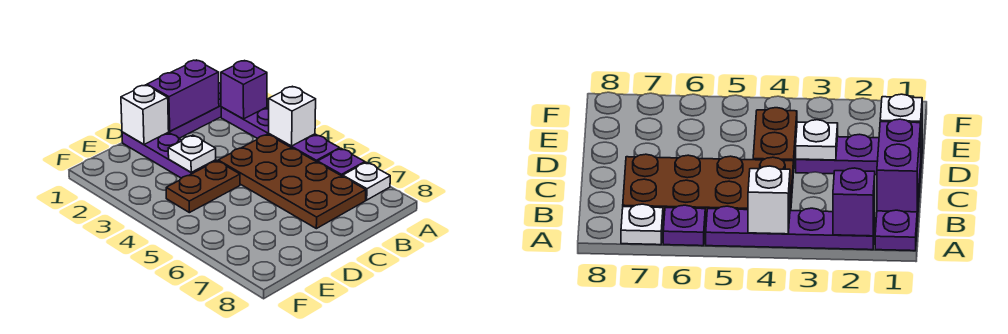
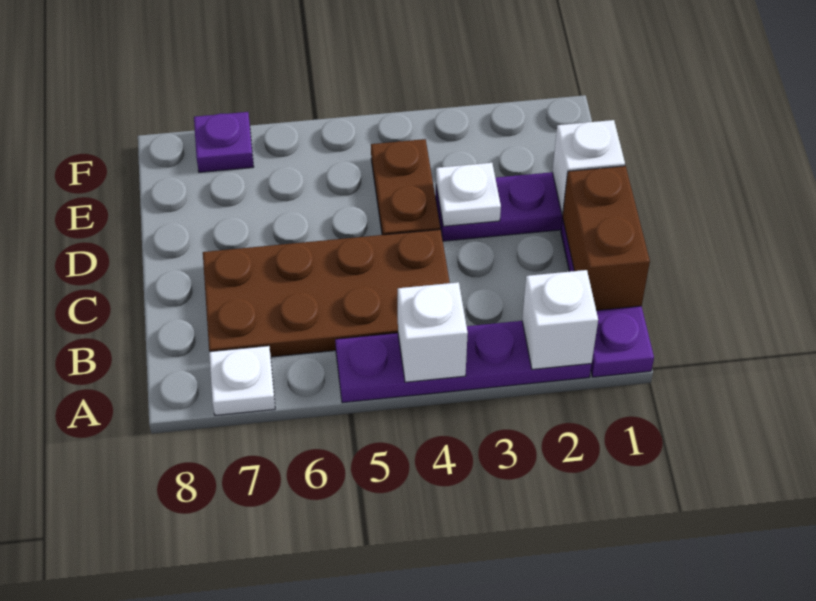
purple 1x1 brick [221,61,267,119] -> white 1x1 brick [522,270,598,369]
purple 1x1 plate [318,149,365,176] -> purple 1x1 plate moved to [194,112,254,172]
purple 1x2 brick [147,60,219,131] -> brown 1x2 brick [562,166,650,310]

